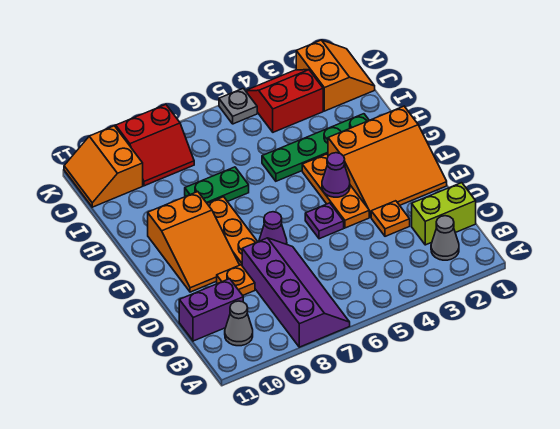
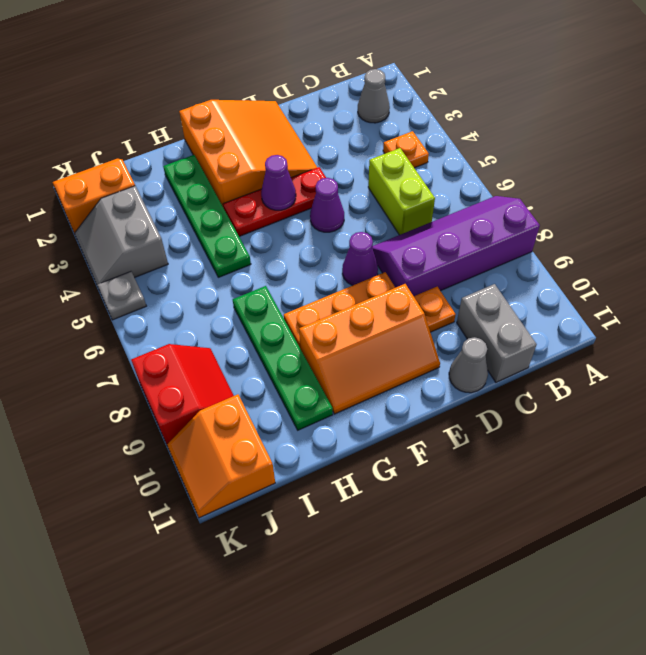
grey 1x1 cone [225,301,253,346] -> grey 1x1 cone moved to [449,337,488,393]
lime 1x2 brick [412,183,476,245] -> lime 1x2 brick moved to [368,148,435,235]
purple 1x2 brick [179,279,243,341] -> grey 1x2 brick [457,284,537,382]
orange 1x1 plate [371,201,410,236] -> orange 1x1 plate moved to [383,131,429,168]
orange 1x3 plate [302,154,369,228] -> red 1x3 plate [223,167,326,236]
purple 1x1 plate [305,203,344,239] -> purple 1x1 cone [310,178,344,232]
orange 2x3 slope [148,192,239,292] -> orange 2x3 slope turned to [299,284,440,414]
green 1x2 plate [185,167,249,203] -> green 1x4 plate [233,286,333,430]
red 2x2 slope [246,70,323,132] -> grey 2x2 slope [75,186,168,285]
orange 2x2 slope [64,126,143,207] -> orange 2x2 slope turned to [167,394,275,518]

